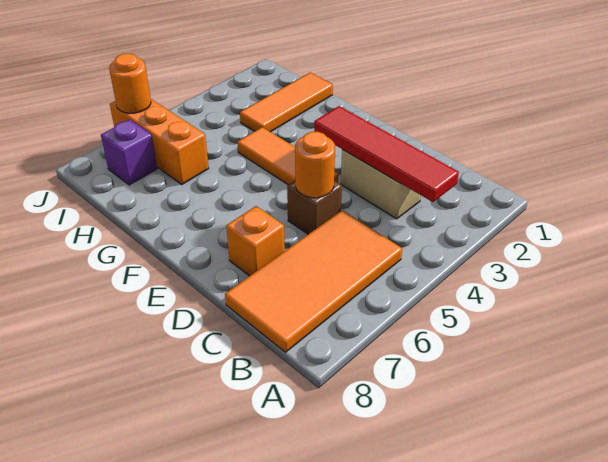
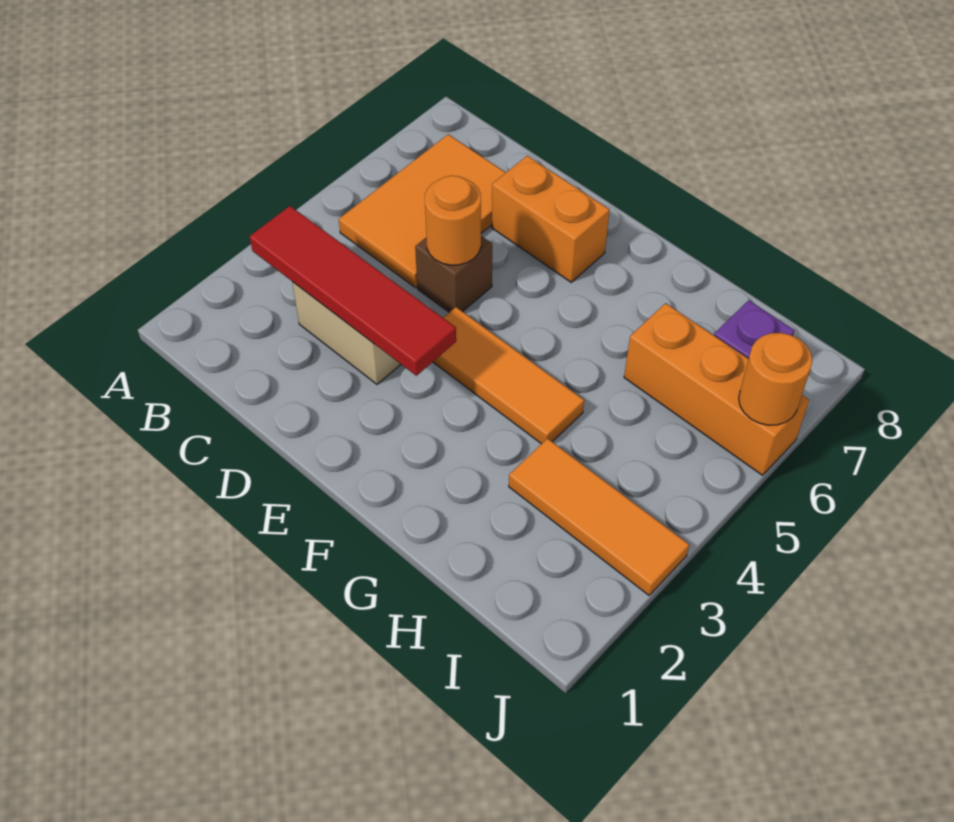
orange 2x4 tile [225,210,402,352] -> orange 2x3 tile [339,134,506,288]
orange 1x1 brick [226,206,285,276] -> orange 1x2 brick [492,156,610,282]
orange 1x3 tile [240,72,333,132] -> orange 1x3 tile turned to [509,438,689,595]

